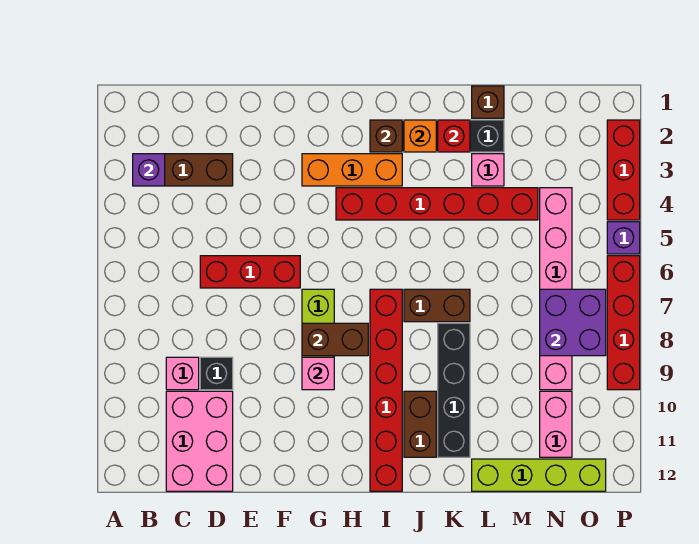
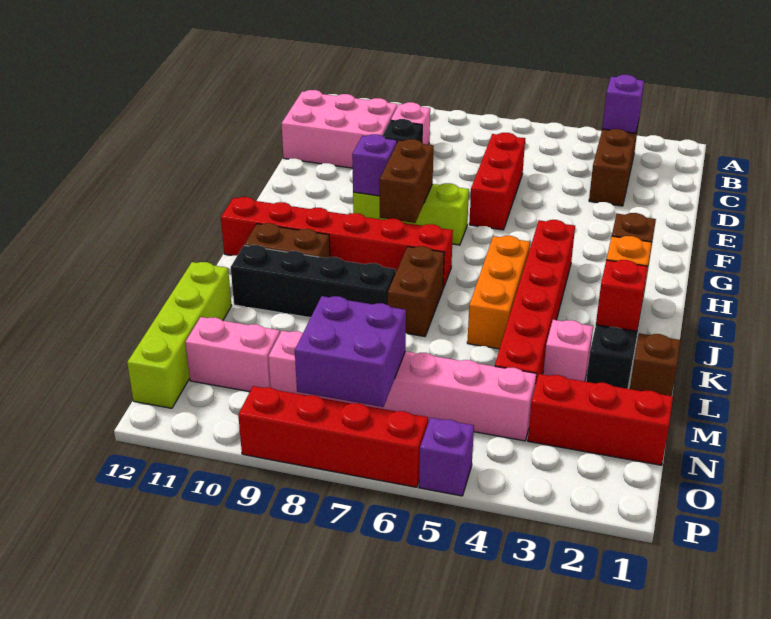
orange 1x3 brick [302,154,402,186] -> orange 1x3 brick moved to [467,236,530,349]
pink 1x1 brick [302,357,334,390] -> purple 1x1 brick [352,134,397,196]
red 1x3 brick [607,120,640,220] -> red 1x3 brick moved to [528,374,673,465]

